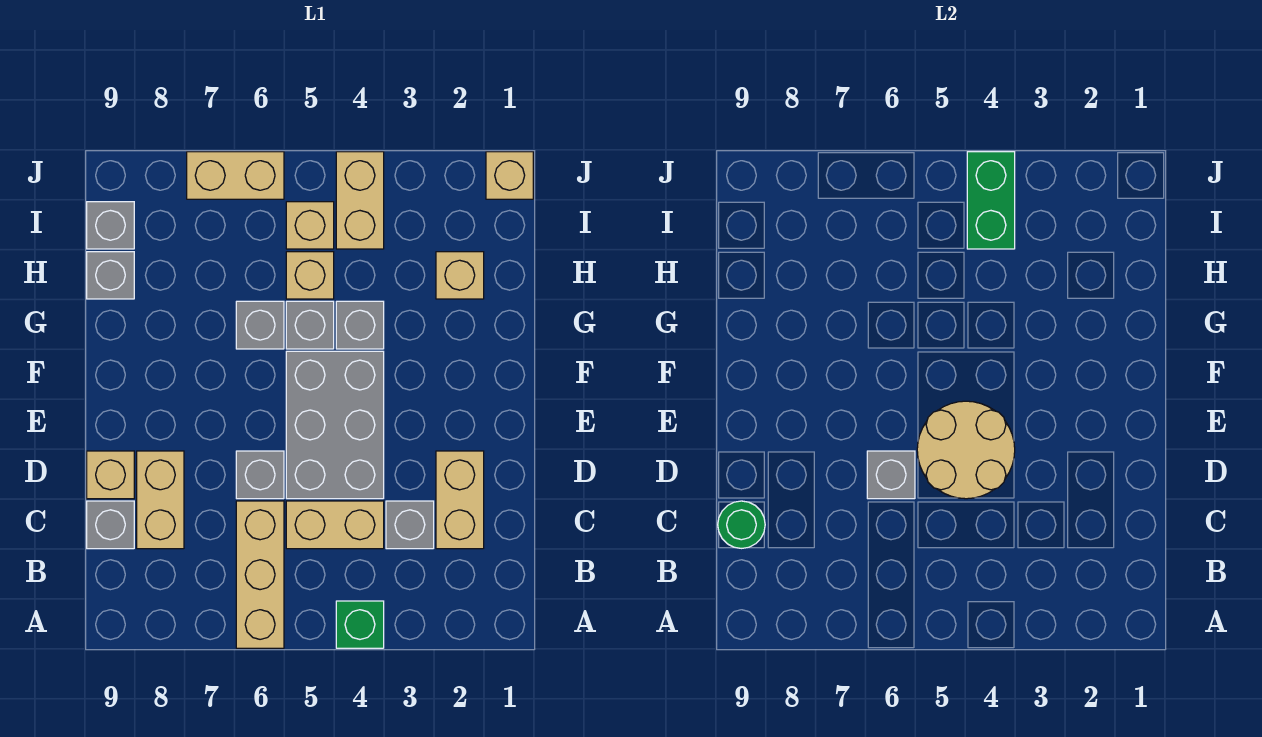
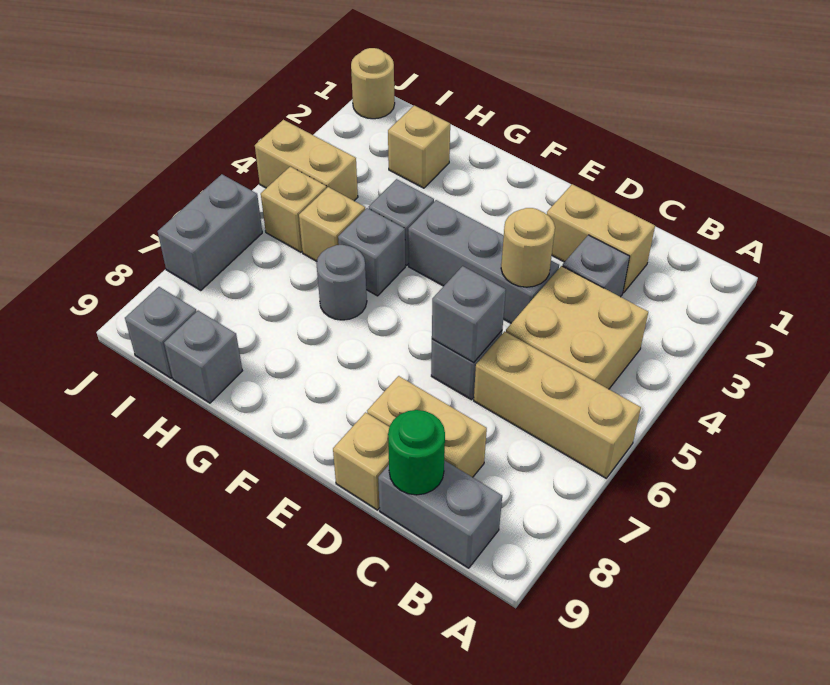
green 1x1 brick [336,601,384,648] -> none
tan 1x2 brick [286,501,384,549] -> tan 2x2 brick [506,266,648,389]
grey 1x1 brick [87,501,134,549] -> grey 1x2 brick [378,460,502,568]
grey 2x3 brick [286,351,384,499] -> grey 1x3 brick [408,200,559,323]
tan 2x2 round brick [917,401,1015,499] -> tan 1x1 round brick [501,208,555,287]
grey 1x1 brick [236,301,284,349] -> grey 1x1 round brick [316,245,367,320]
green 1x2 brick [967,152,1015,249] -> none
tan 1x1 brick [486,152,533,199] -> tan 1x1 round brick [351,48,395,119]
tan 1x2 brick [187,152,284,199] -> grey 1x2 brick [158,174,262,291]

